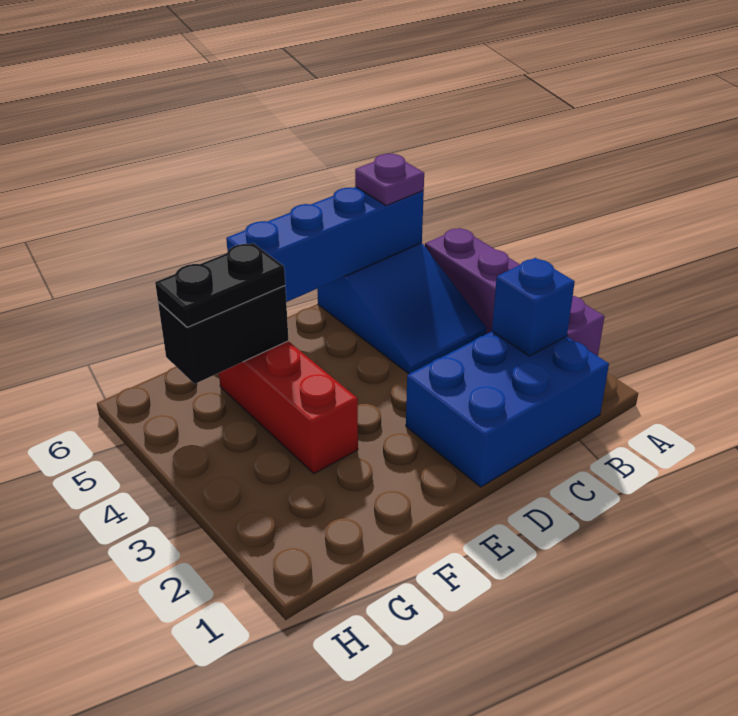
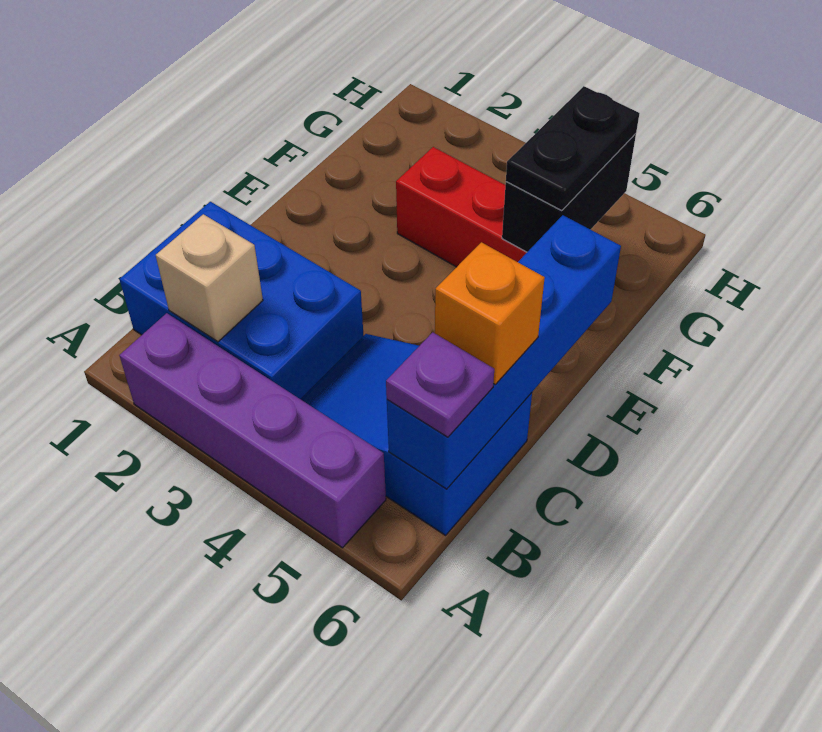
blue 2x3 brick [406,331,609,487] -> blue 2x3 brick turned to [120,202,364,399]
blue 1x1 brick [492,258,575,356] -> tan 1x1 brick [156,214,263,342]
none -> orange 1x1 brick [435,242,545,384]

